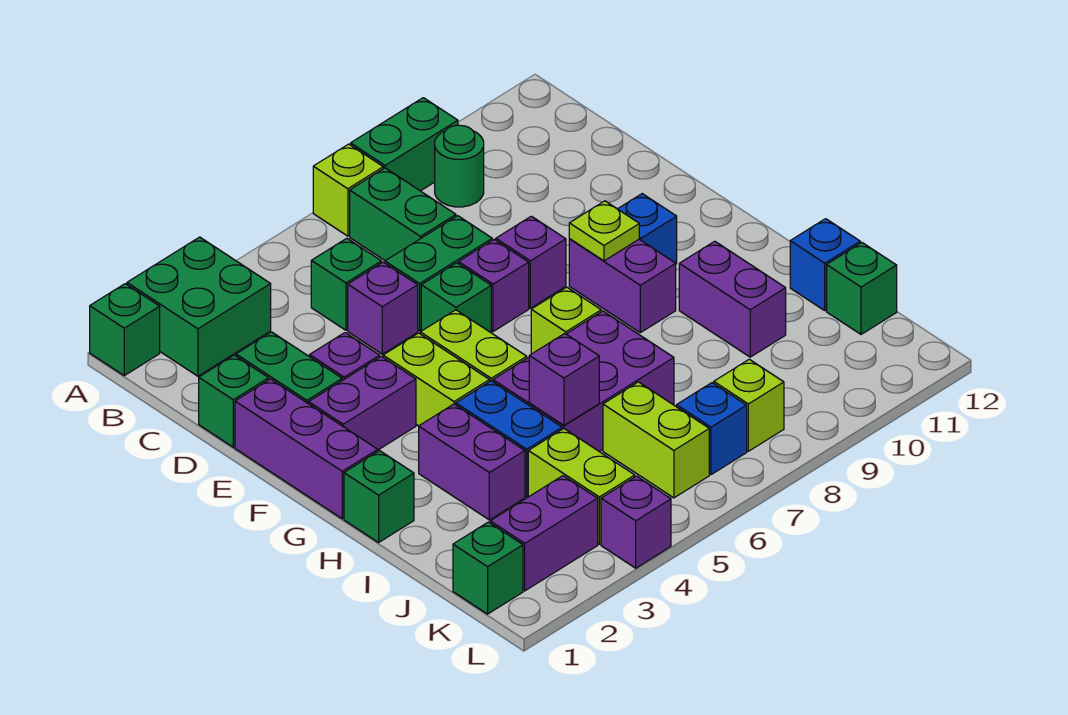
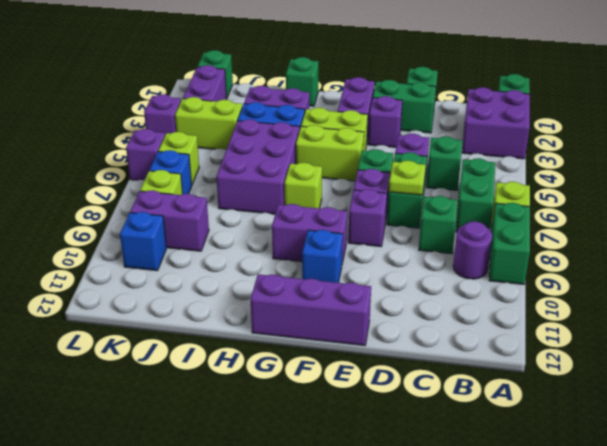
green 2x2 brick [127,237,271,376] -> purple 2x2 brick [462,87,530,159]
green 1x2 brick [350,168,456,261] -> green 1x2 brick turned to [456,158,495,232]
green 1x1 round brick [435,125,484,207] -> purple 1x1 round brick [453,221,492,279]
purple 1x3 brick [235,379,378,519] -> purple 1x3 brick moved to [250,274,371,346]
lime 1x1 plate [569,201,639,261] -> lime 1x1 plate moved to [389,161,426,195]
purple 1x2 brick [679,241,786,357] -> purple 1x2 brick moved to [130,190,209,251]
purple 1x1 brick [529,334,599,425] -> purple 1x1 brick moved to [126,129,165,180]
blue 1x1 brick [790,219,860,310] -> blue 1x1 brick moved to [120,212,166,271]
lime 1x2 brick [603,382,709,498] -> lime 1x1 brick [158,132,199,184]
green 1x1 brick [827,243,897,334] -> green 1x1 brick moved to [419,196,458,254]

